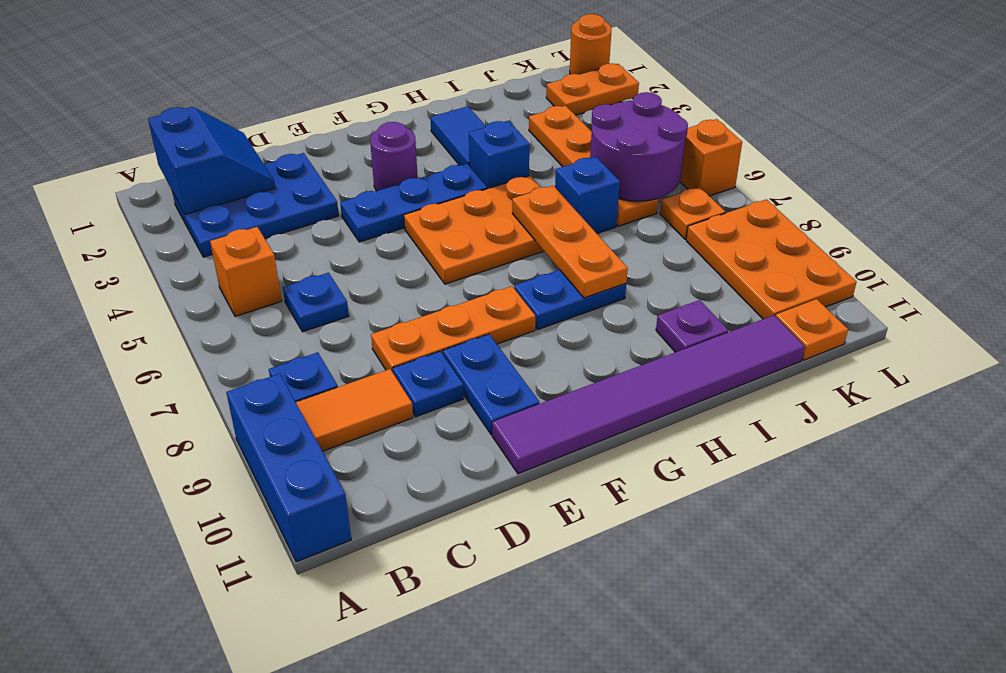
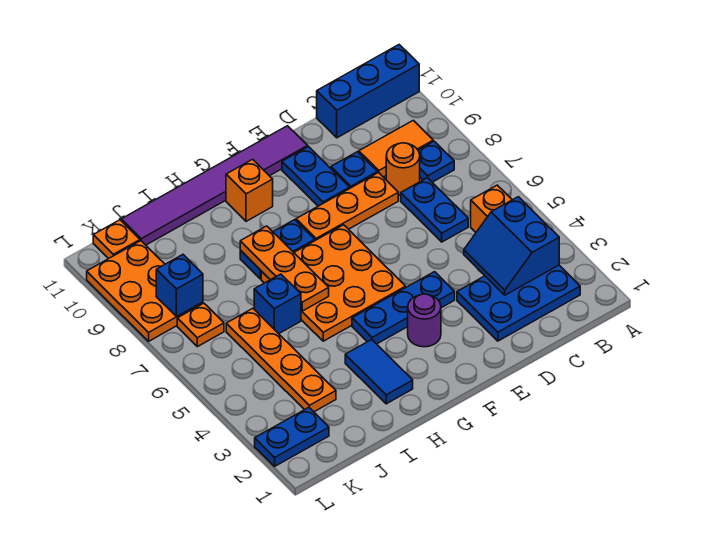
blue 1x3 brick [226,374,351,562] -> blue 1x3 brick turned to [317,45,419,138]
blue 2x2 slope [148,107,275,215] -> blue 2x2 slope moved to [464,197,559,295]
blue 1x1 plate [283,273,349,332] -> blue 1x2 plate [401,178,468,242]
orange 2x3 plate [404,176,544,284] -> orange 3x3 plate [261,225,406,341]
blue 1x1 brick [469,121,529,189] -> blue 1x1 brick moved to [156,255,203,316]
purple 1x1 plate [656,300,728,352] -> none
purple 2x2 round brick [590,92,688,201] -> none
orange 1x2 plate [546,63,639,115] -> blue 1x2 plate [255,408,329,466]
orange 1x1 round brick [570,14,611,75] -> orange 1x1 round brick moved to [386,143,420,195]
orange 1x1 brick [680,119,742,196] -> orange 1x1 brick moved to [226,159,273,221]

